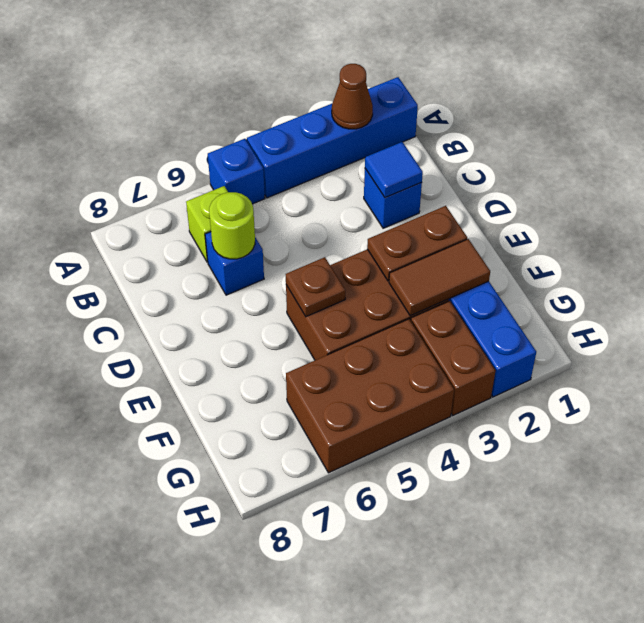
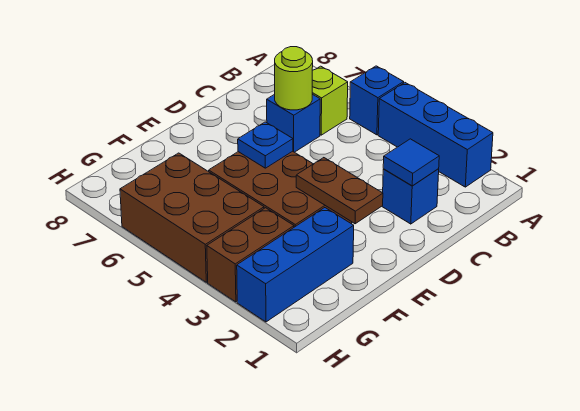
blue 1x4 brick [247,77,418,198] -> blue 1x3 brick [378,83,493,187]
brown 1x1 cone [332,64,373,129] -> none
brown 1x1 plate [286,257,345,317] -> blue 1x1 plate [238,122,293,168]
brown 1x2 tile [389,239,490,316] -> none

